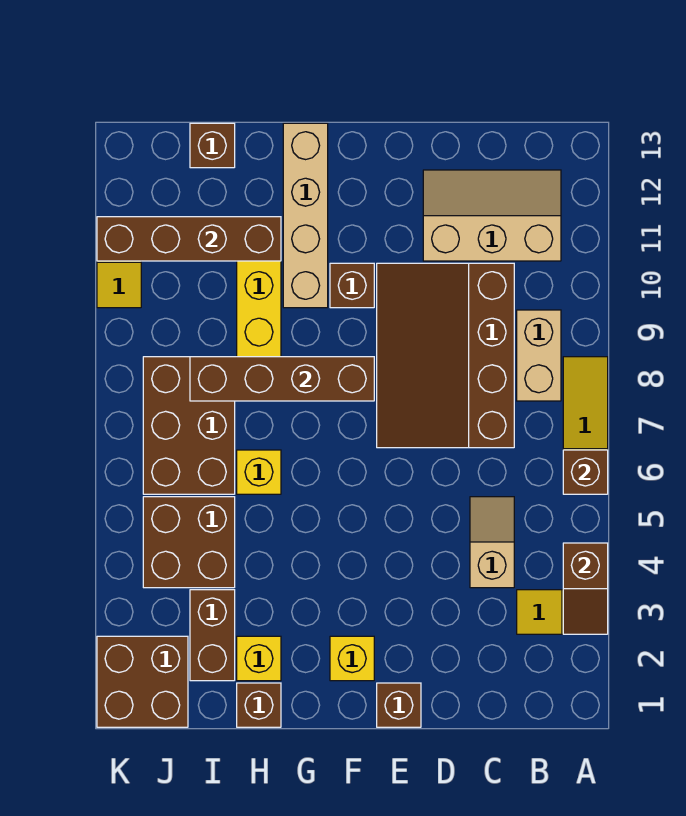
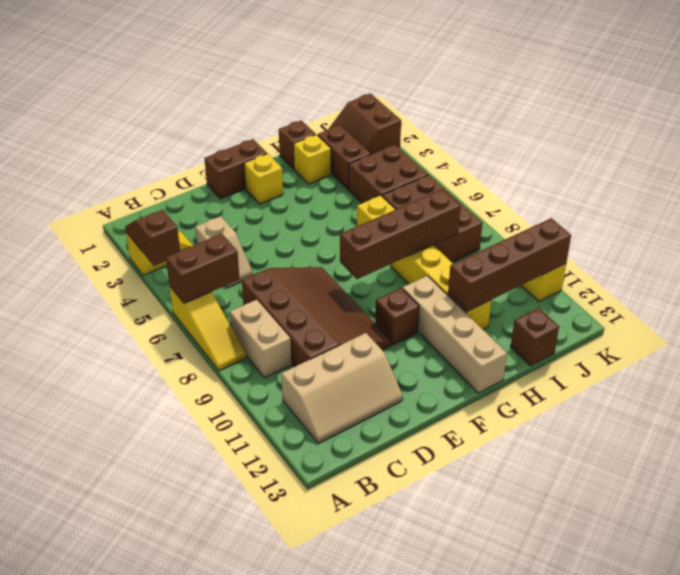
brown 1x1 brick [563,450,608,494] -> brown 1x2 brick [166,234,240,303]
brown 1x1 brick [377,683,421,727] -> brown 1x2 brick [205,139,267,199]
brown 2x2 brick [97,636,188,727] -> brown 2x2 slope [329,94,401,154]

